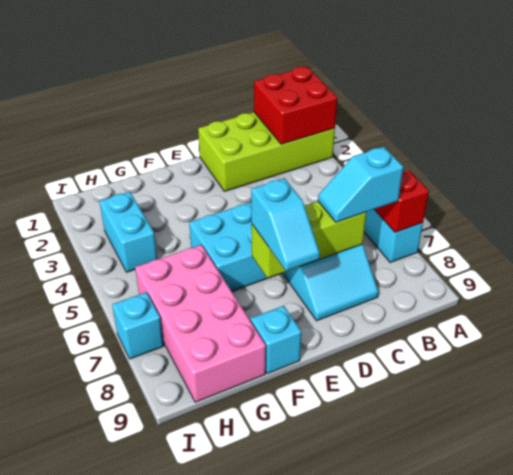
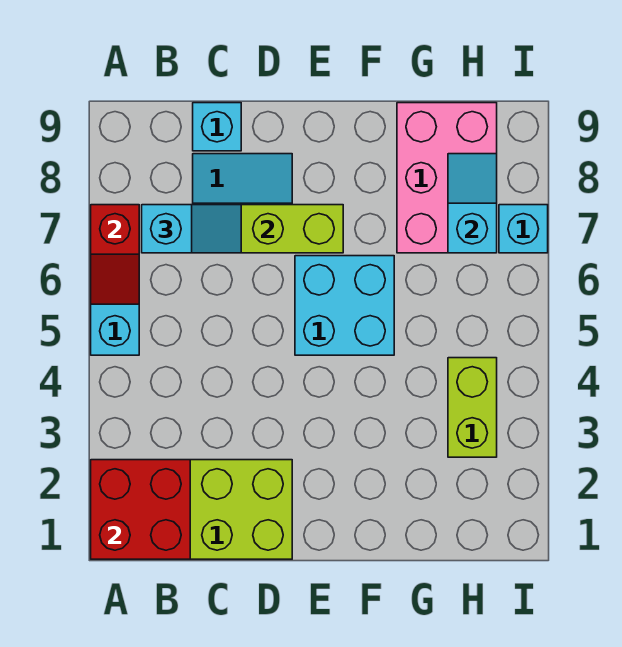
cyan 1x2 slope [251,178,320,271] -> cyan 1x2 slope moved to [448,154,497,253]
cyan 1x1 brick [251,306,302,374] -> cyan 1x1 brick moved to [193,103,241,151]
pink 2x4 brick [135,245,266,402] -> pink 2x3 brick [397,103,497,253]
cyan 1x2 brick [100,192,157,272] -> lime 1x2 brick [448,358,497,457]

